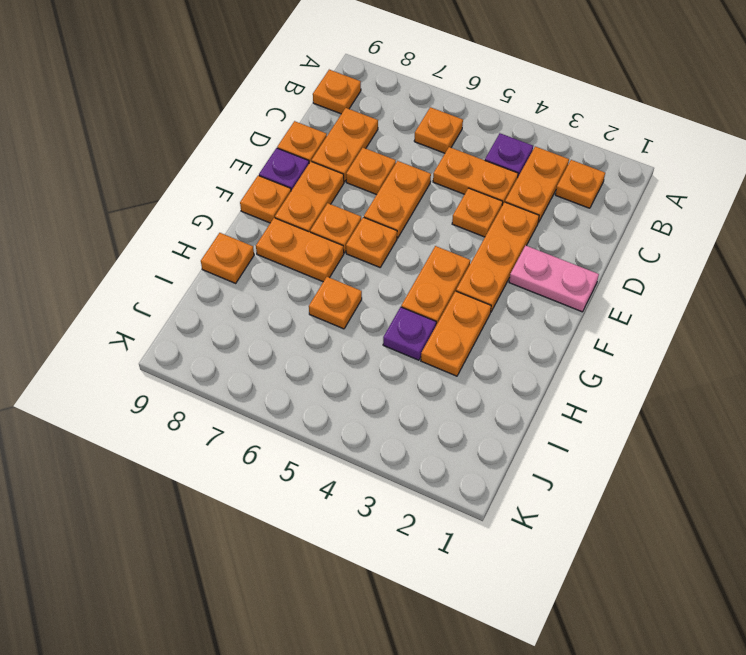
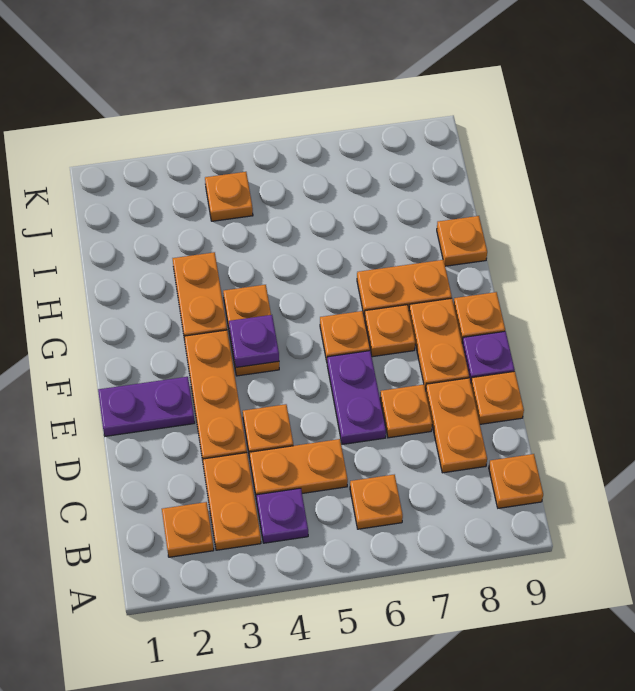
orange 1x2 plate [364,161,431,238] -> purple 1x2 plate [327,351,386,444]
pink 1x2 plate [509,246,599,312] -> purple 1x2 plate [98,377,195,436]
purple 1x1 plate [383,307,436,360] -> purple 1x1 plate moved to [229,315,279,367]
orange 1x1 plate [309,277,362,329] -> orange 1x1 plate moved to [205,172,253,221]

